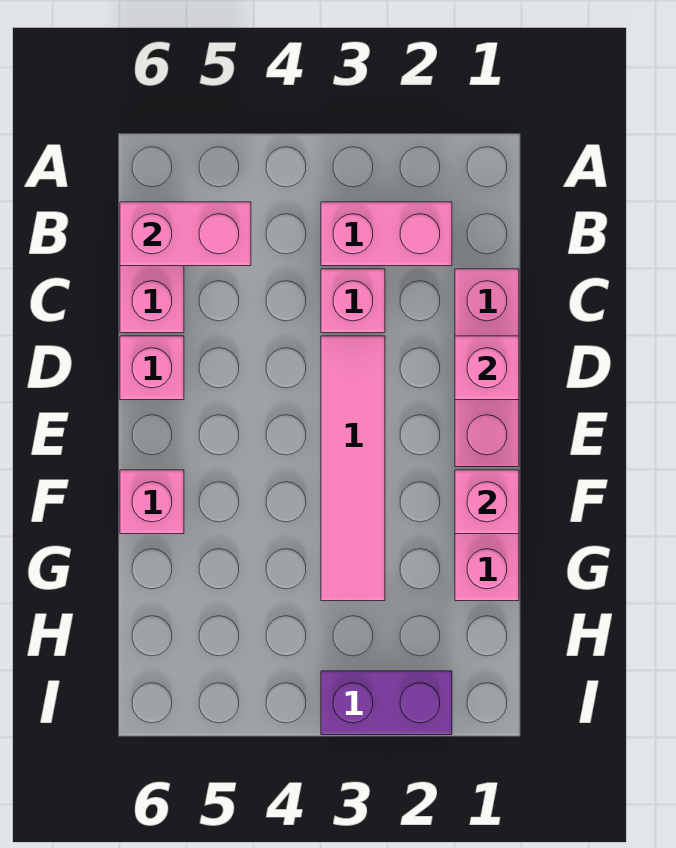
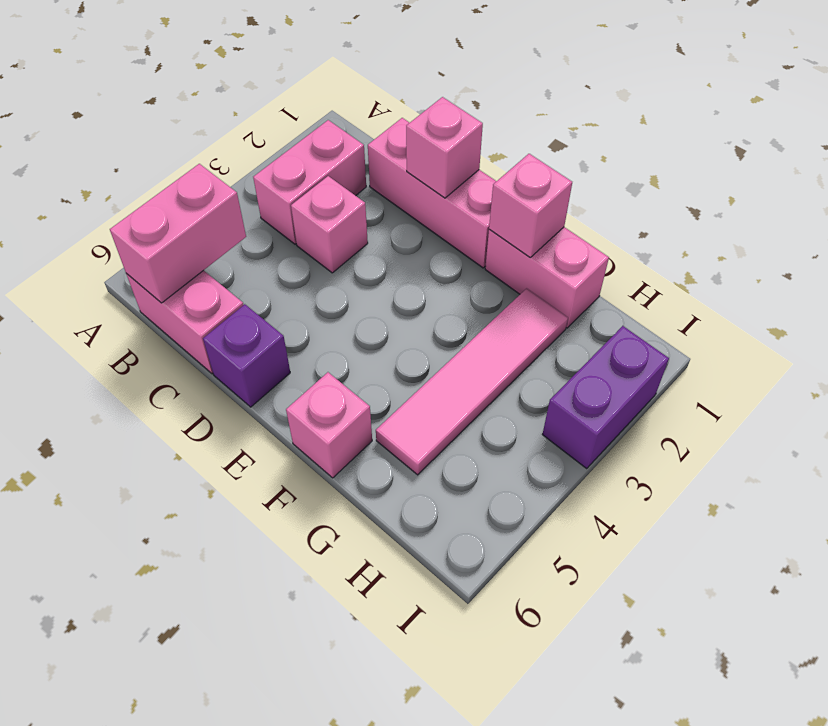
pink 1x4 tile [321,336,385,601] -> pink 1x4 tile turned to [376,288,568,475]
pink 1x1 brick [120,336,184,400] -> purple 1x1 brick [203,304,290,407]

